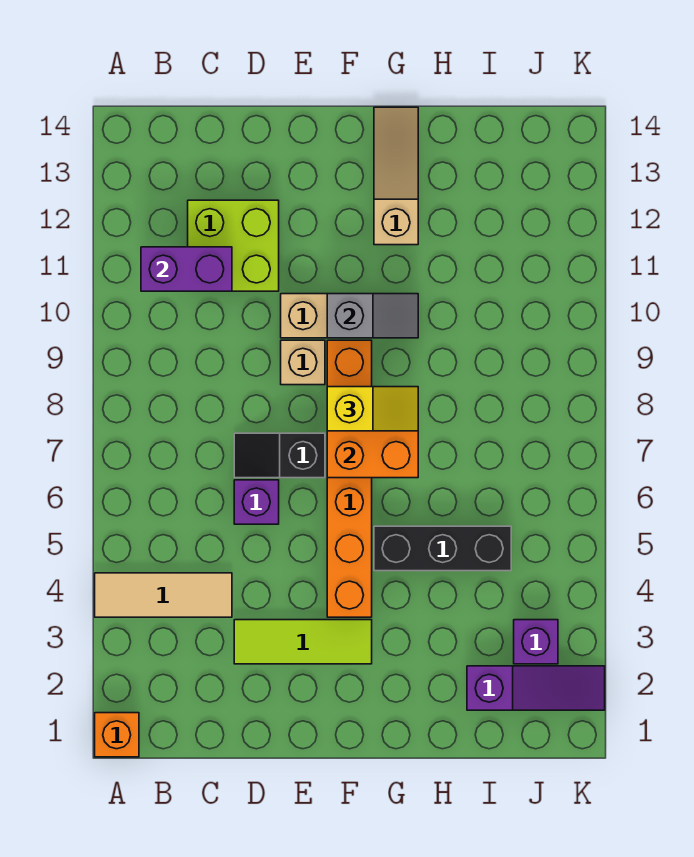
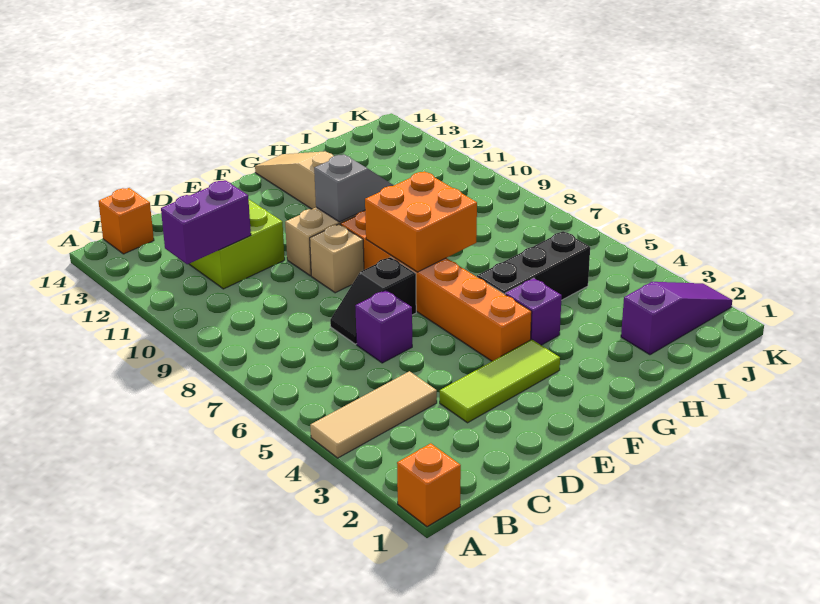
none -> orange 1x1 brick [98,188,154,254]
yellow 1x2 slope [327,387,418,431] -> none
purple 1x1 brick [514,620,558,664] -> purple 1x1 brick moved to [505,278,562,345]

